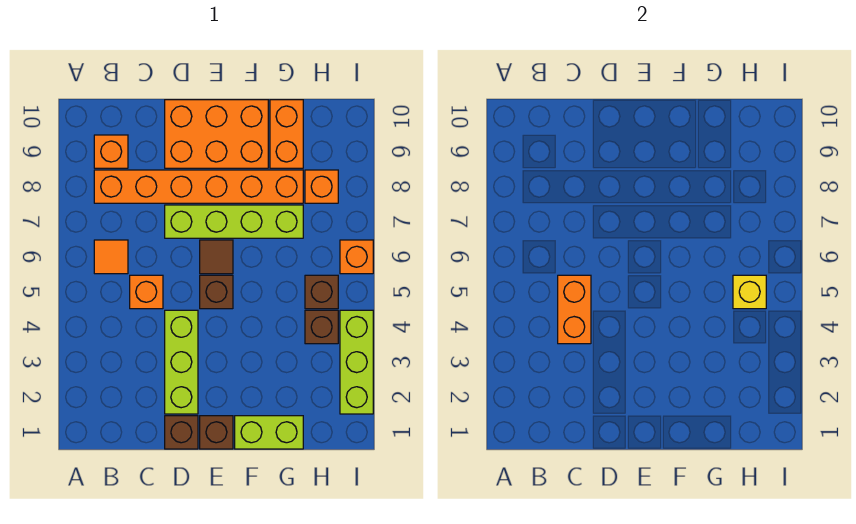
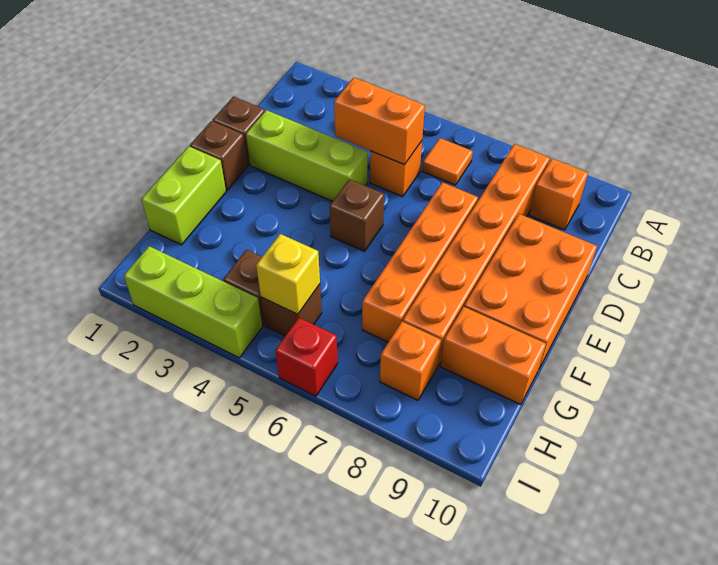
lime 1x4 brick [165,205,303,238] -> orange 1x4 brick [362,182,478,342]
brown 1x1 tile [200,240,233,274] -> none
orange 1x1 brick [340,240,373,274] -> red 1x1 brick [275,318,338,396]

